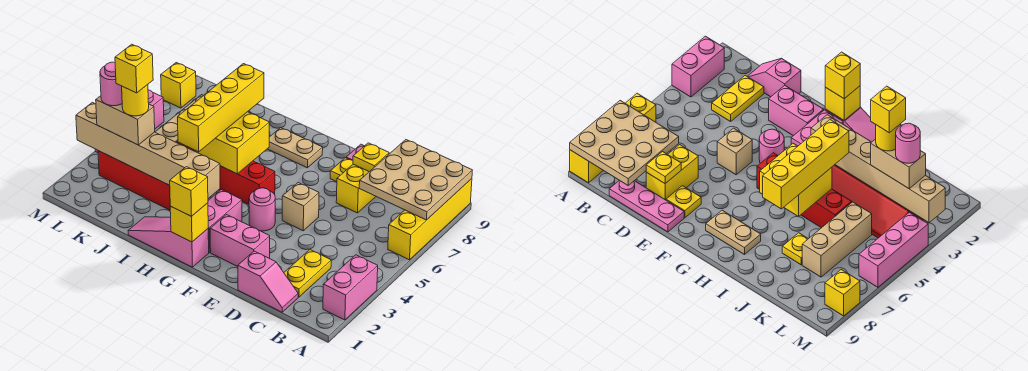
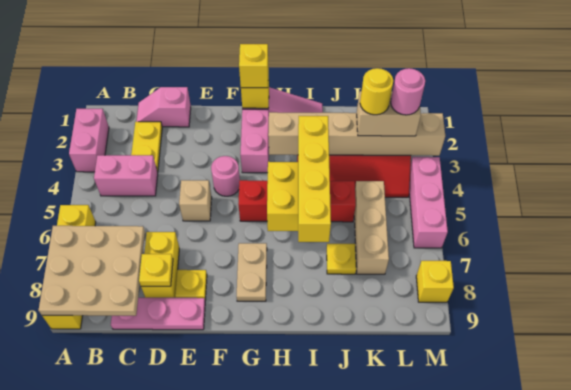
pink 1x2 brick [210,215,270,267] -> pink 1x2 brick moved to [94,155,158,196]
tan 1x2 plate [268,128,323,168] -> tan 1x2 plate turned to [237,243,267,301]
yellow 1x1 brick [115,44,153,93] -> none

